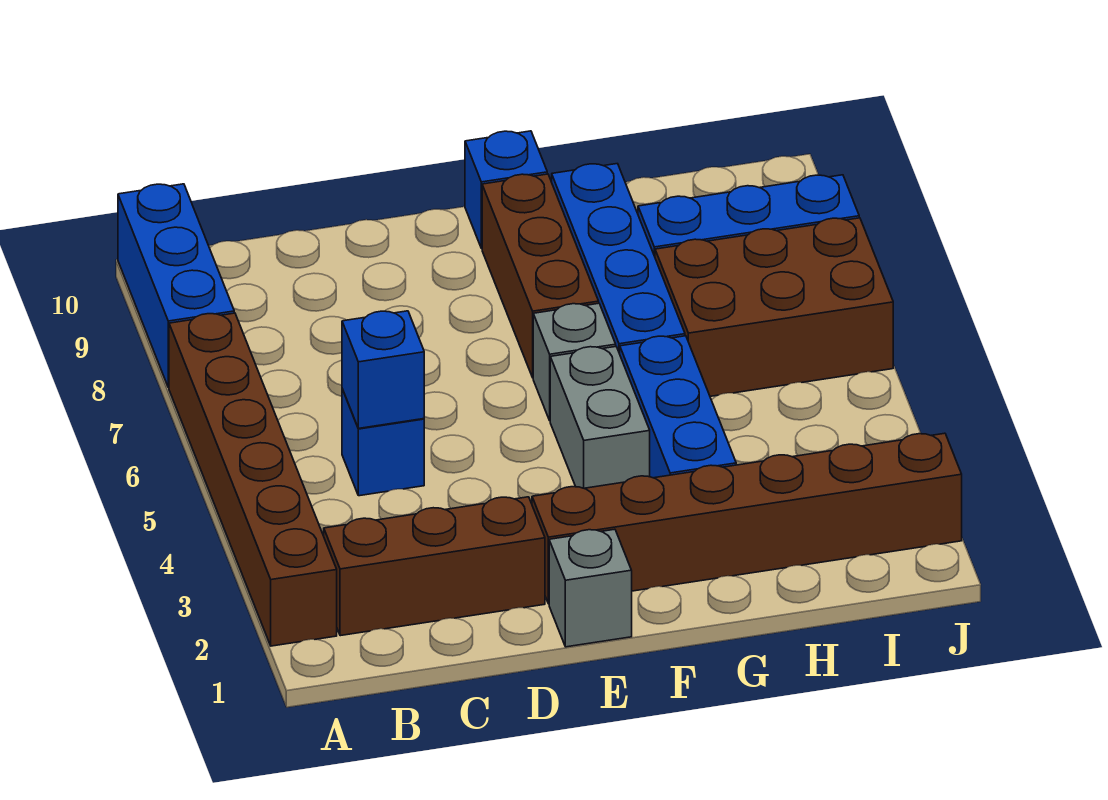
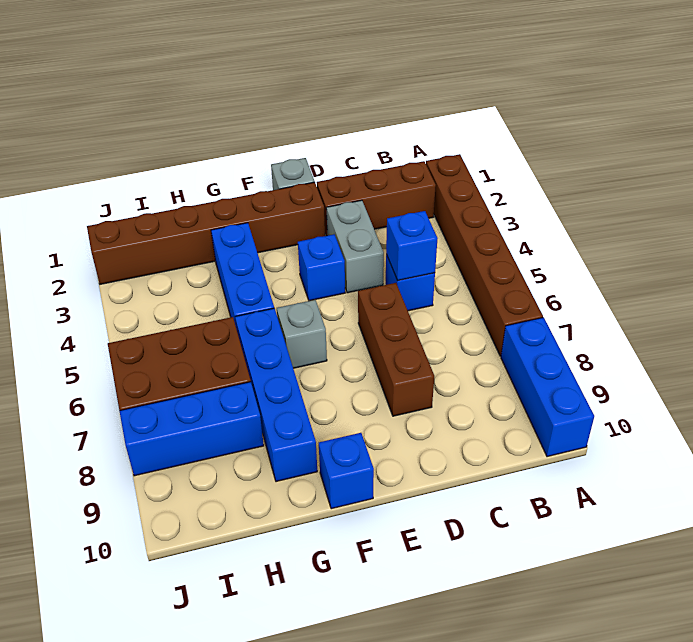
none -> blue 1x1 brick [298,234,345,301]
grey 1x2 brick [550,347,650,488] -> grey 1x2 brick moved to [326,200,384,293]
brown 1x3 brick [482,174,599,378] -> brown 1x3 brick moved to [358,283,434,416]

